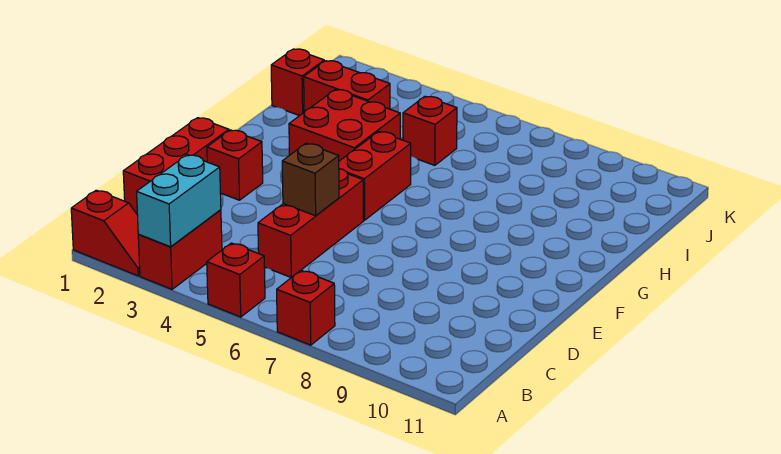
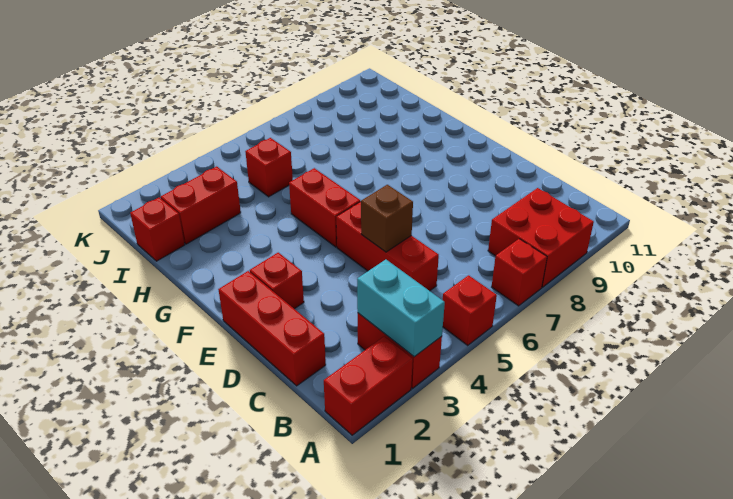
red 1x2 slope [71,190,140,276] -> red 1x2 brick [324,336,413,435]
red 2x2 brick [289,90,400,161] -> red 2x2 brick moved to [488,188,594,287]

